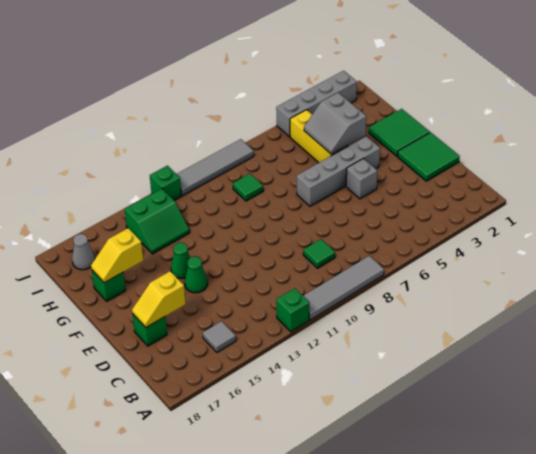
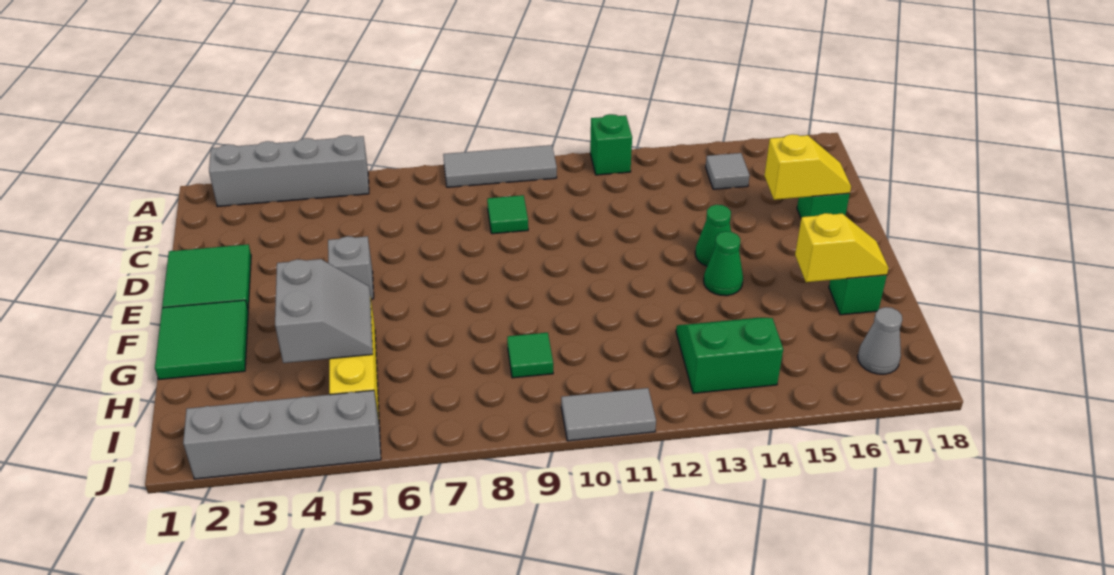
grey 1x4 tile [303,256,384,320] -> grey 1x3 tile [443,145,557,187]
grey 1x4 brick [297,136,380,206] -> grey 1x4 brick moved to [209,135,369,207]
grey 1x4 tile [177,139,254,196] -> grey 1x2 tile [561,388,656,441]
green 1x1 brick [150,166,182,200] -> none

